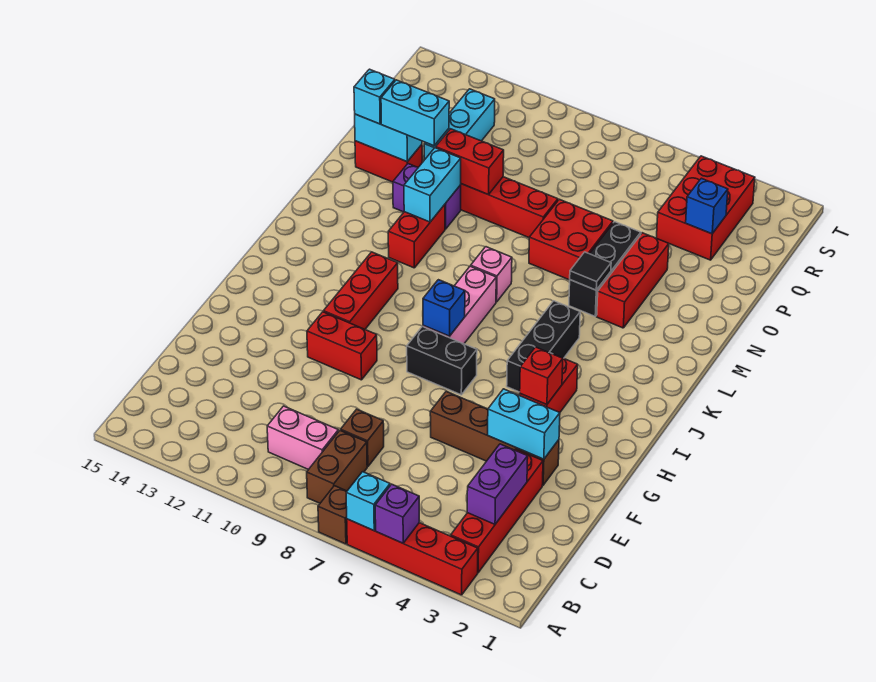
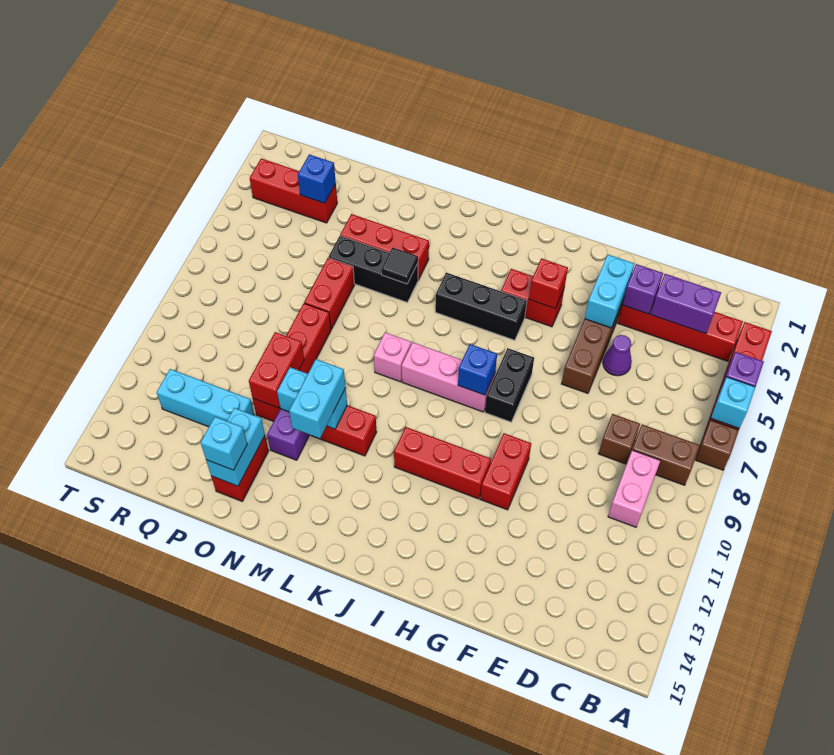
none -> purple 1x1 brick [622,264,663,314]
none -> purple 1x1 cone [603,335,632,376]
red 2x2 brick [529,199,613,280] -> red 1x2 brick [304,258,354,329]
cyan 1x2 brick [381,80,449,146] -> cyan 1x2 brick moved to [289,359,346,438]
red 2x3 brick [656,156,755,260] -> red 1x3 brick [250,158,337,223]

